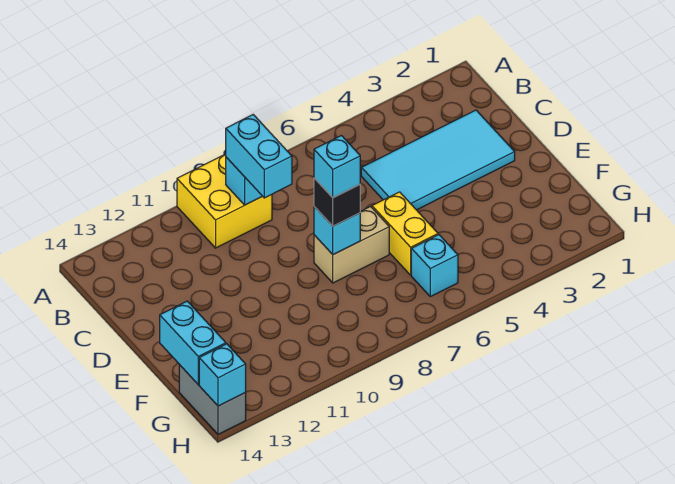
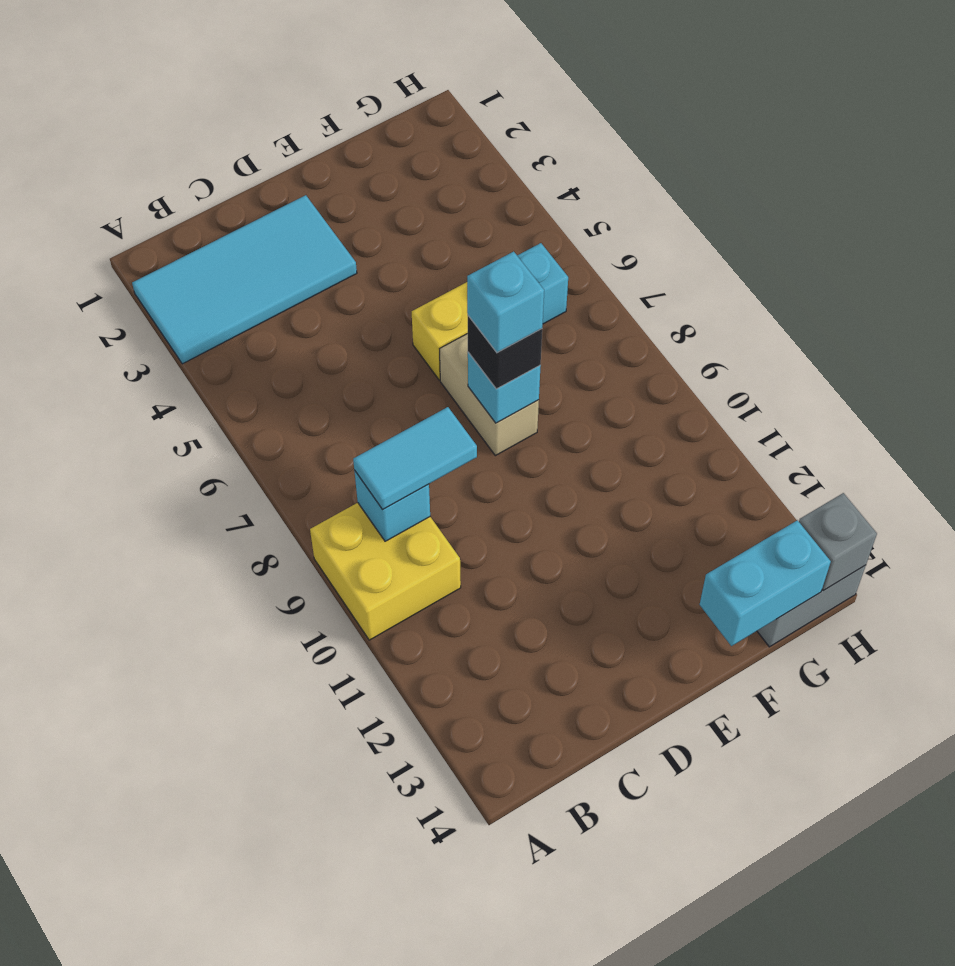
cyan 1x2 brick [226,115,292,198] -> cyan 1x2 tile [353,407,477,510]
cyan 2x4 tile [361,110,515,210] -> cyan 2x4 tile turned to [132,195,357,364]
cyan 1x1 brick [199,344,246,406] -> grey 1x1 brick [799,493,877,591]

